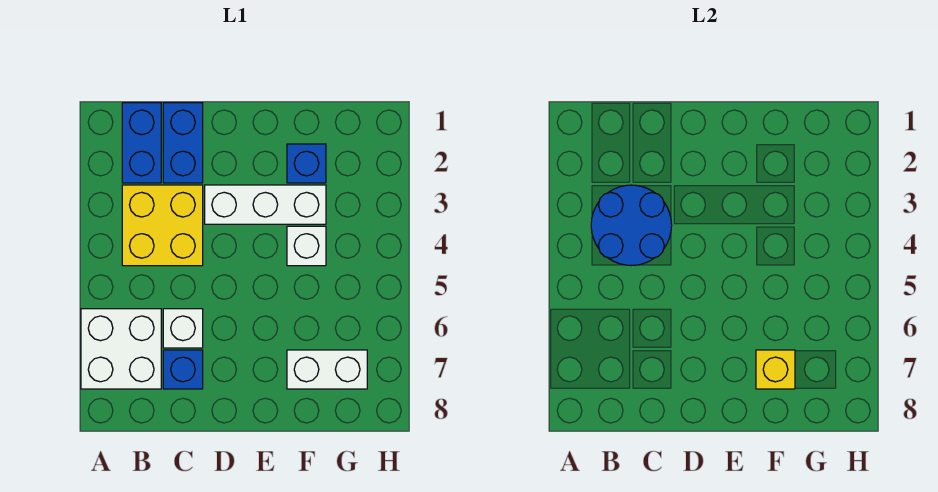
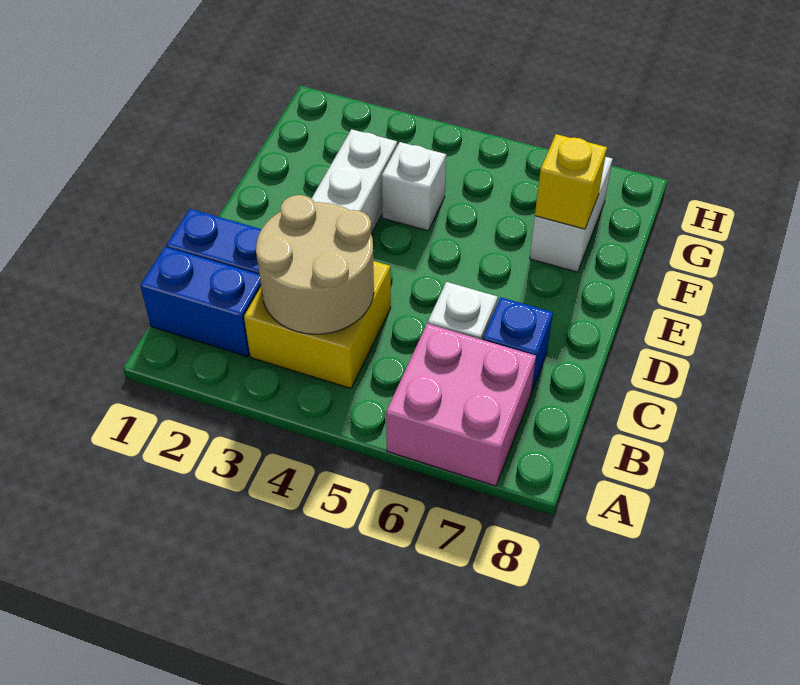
white 2x2 brick [81,309,161,389] -> pink 2x2 brick [386,324,536,486]
blue 2x2 round brick [591,185,672,266] -> tan 2x2 round brick [256,195,374,334]
blue 1x1 brick [287,144,326,183] -> none

